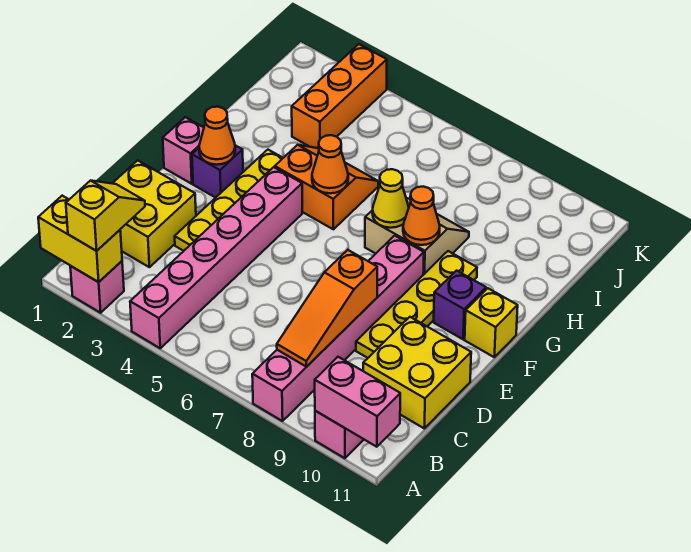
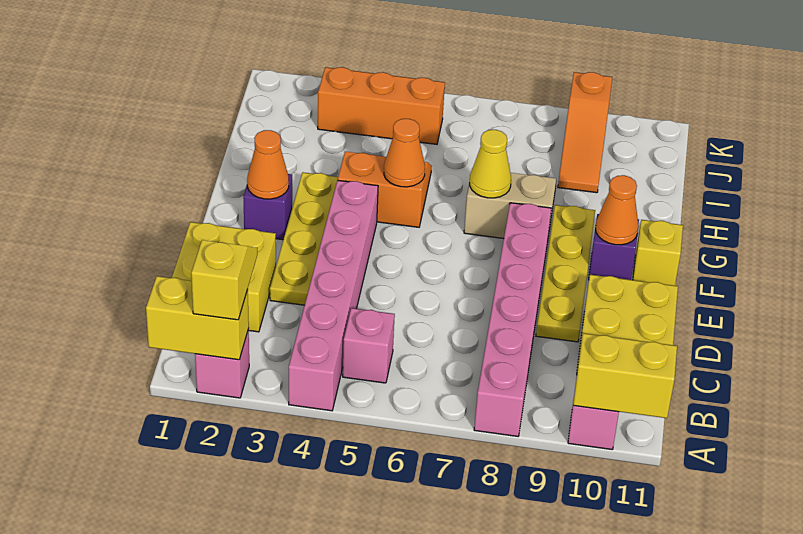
pink 1x2 brick [315,357,400,447] -> yellow 1x2 brick [573,333,677,418]
orange 1x3 slope [277,250,377,367] -> orange 1x3 slope moved to [558,72,612,193]
pink 1x1 brick [163,117,204,184] -> pink 1x1 brick moved to [343,308,395,383]
orange 1x1 cone [403,187,440,245] -> orange 1x1 cone moved to [596,175,639,245]
orange 1x3 brick [292,44,387,148] -> orange 1x3 brick turned to [318,67,445,144]

